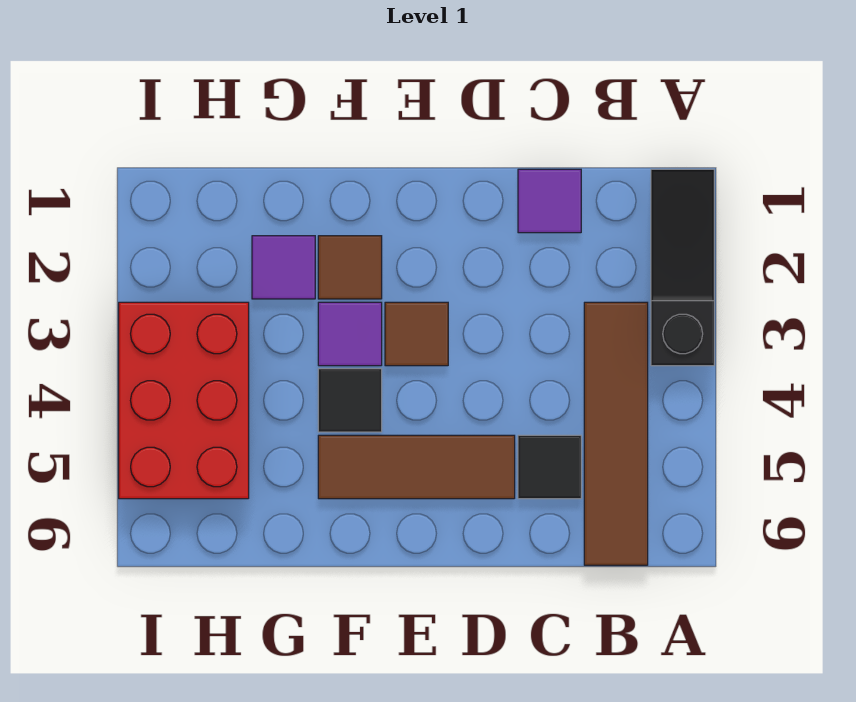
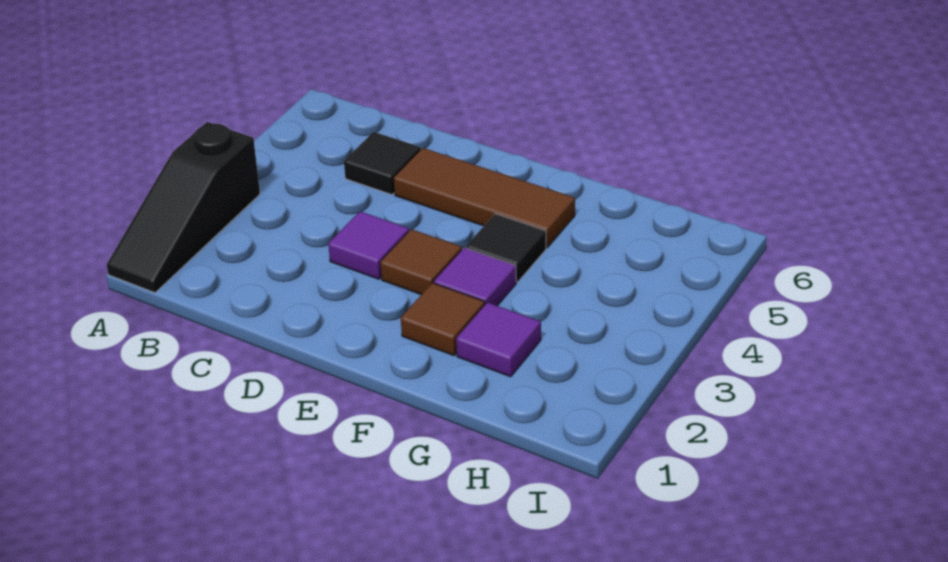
brown 1x4 tile [584,302,648,565] -> none
purple 1x1 tile [518,169,581,233] -> purple 1x1 tile moved to [328,211,409,279]
red 2x3 brick [119,302,249,499] -> none

